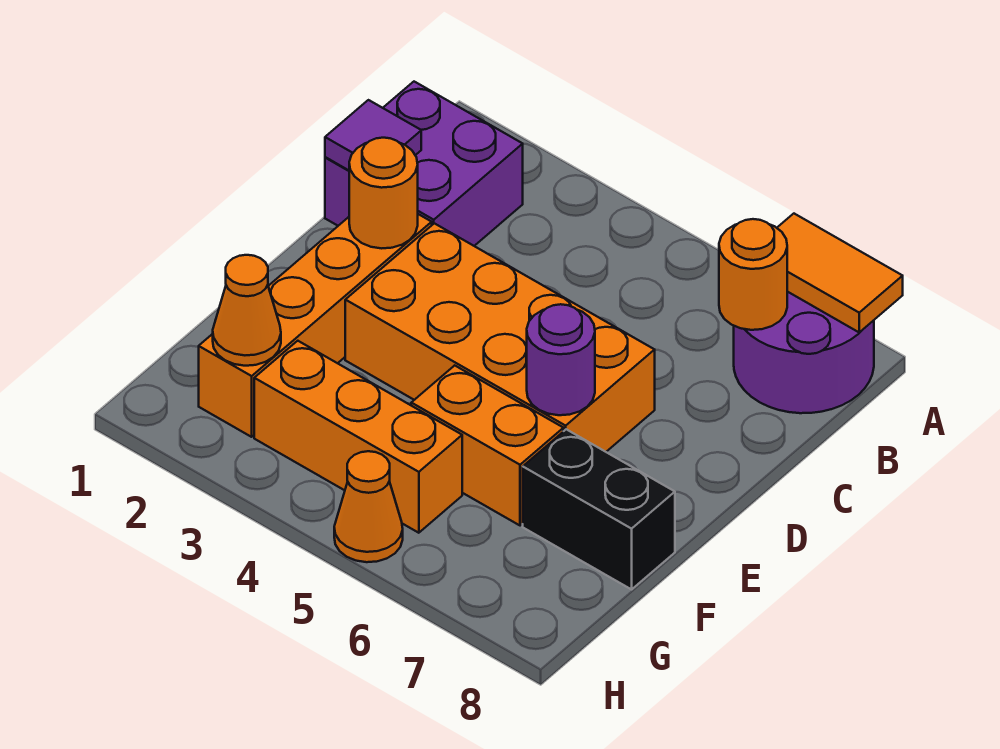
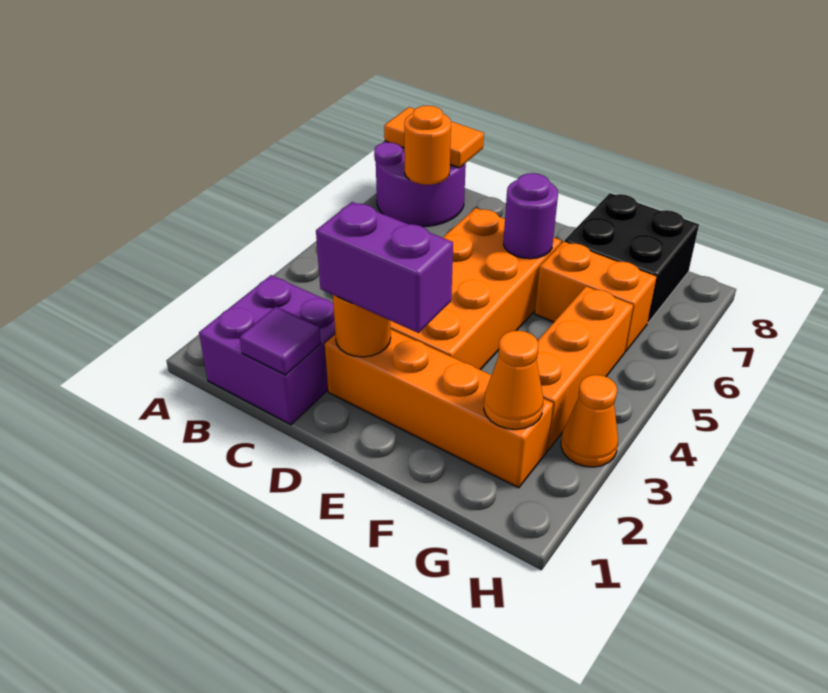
orange 1x2 tile [777,214,903,333] -> orange 1x2 tile turned to [384,107,484,168]
none -> purple 1x2 brick [316,202,453,333]
orange 1x2 brick [411,365,563,526] -> orange 1x2 brick turned to [535,241,657,352]
black 1x2 brick [523,429,675,589] -> black 2x2 brick [565,193,699,323]
orange 1x1 cone [334,451,403,562] -> orange 1x1 cone moved to [561,375,618,467]

